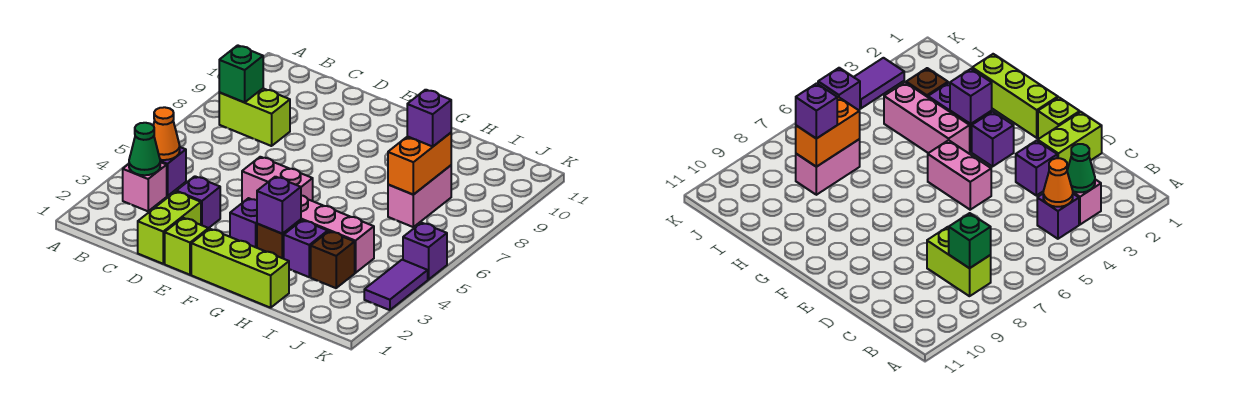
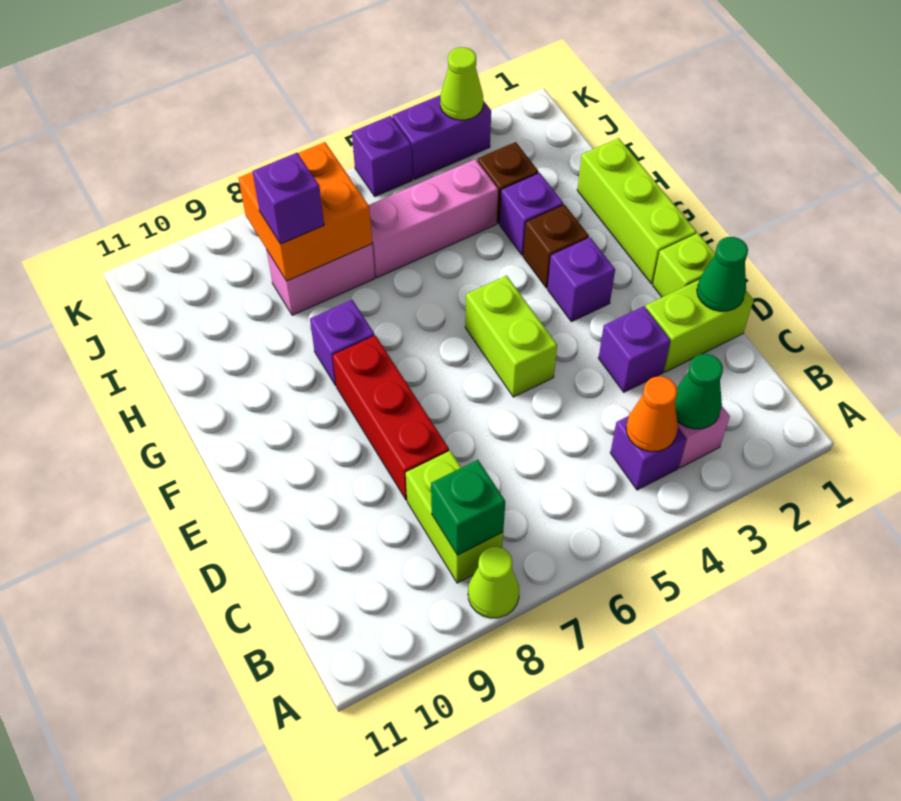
none -> lime 1x1 cone [468,547,519,618]
none -> green 1x1 cone [697,237,748,311]
none -> red 1x3 brick [333,336,449,500]
pink 1x2 brick [242,157,313,203] -> lime 1x2 brick [465,276,557,397]
purple 1x1 brick [257,177,301,234] -> purple 1x1 brick moved to [310,300,375,385]
pink 1x3 brick [301,195,374,273] -> pink 1x3 brick turned to [369,159,498,278]
orange 1x2 brick [388,133,451,195] -> orange 2x2 brick [238,142,372,281]
purple 1x2 tile [364,260,428,310] -> purple 1x2 brick [392,95,491,180]
none -> lime 1x1 cone [440,47,483,120]

